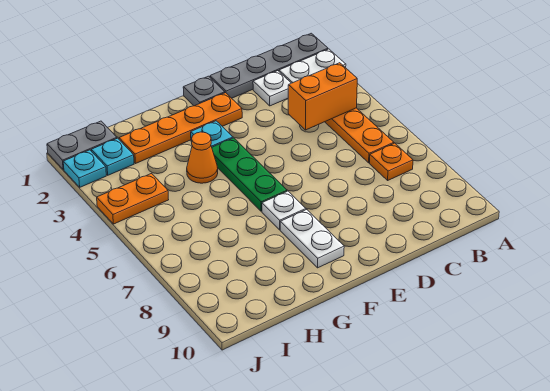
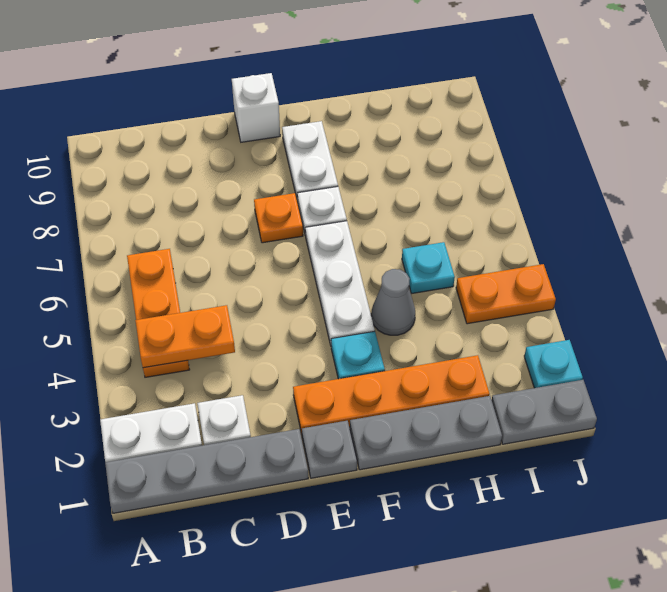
orange 1x2 brick [288,63,357,130] -> orange 1x2 plate [135,305,235,368]
orange 1x1 plate [370,143,413,180] -> orange 1x1 plate moved to [254,193,303,243]
none -> white 1x1 brick [232,73,280,142]
none -> grey 1x3 plate [350,396,502,470]
green 1x3 plate [212,138,287,211] -> white 1x3 plate [305,221,375,345]
orange 1x1 cone [187,132,218,183] -> grey 1x1 cone [371,269,415,335]
cyan 1x1 plate [91,138,134,175] -> cyan 1x1 plate moved to [402,242,455,293]

